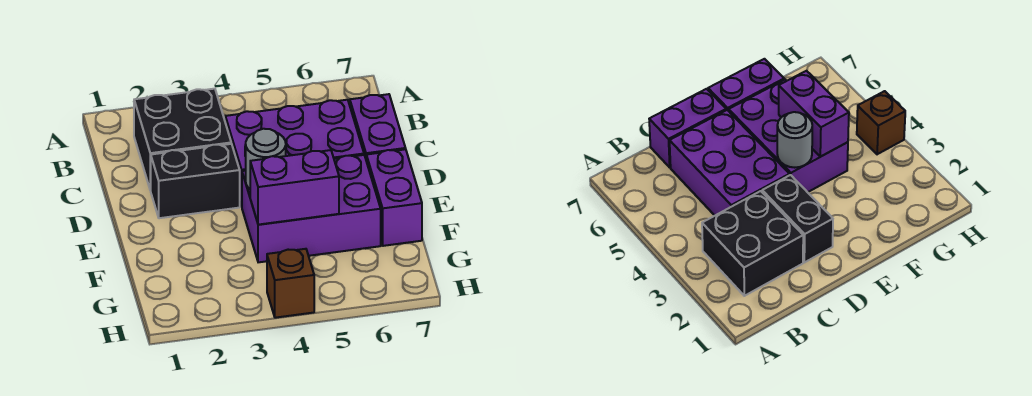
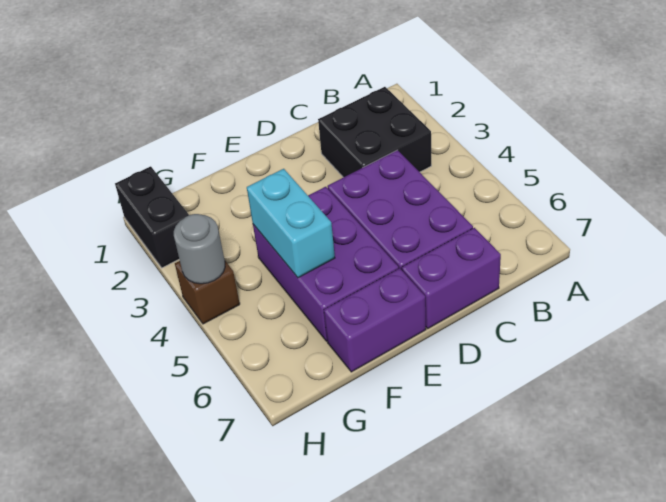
black 1x2 brick [150,144,240,218] -> black 1x2 brick moved to [115,166,189,268]
grey 1x1 round brick [246,129,286,189] -> grey 1x1 round brick moved to [174,214,225,284]
purple 1x2 brick [250,150,339,225] -> cyan 1x2 brick [247,169,335,278]

